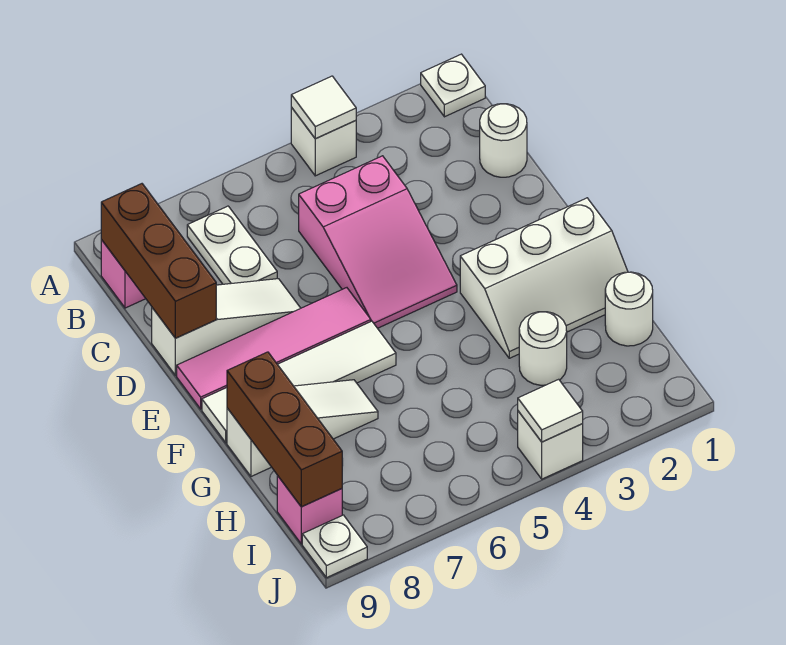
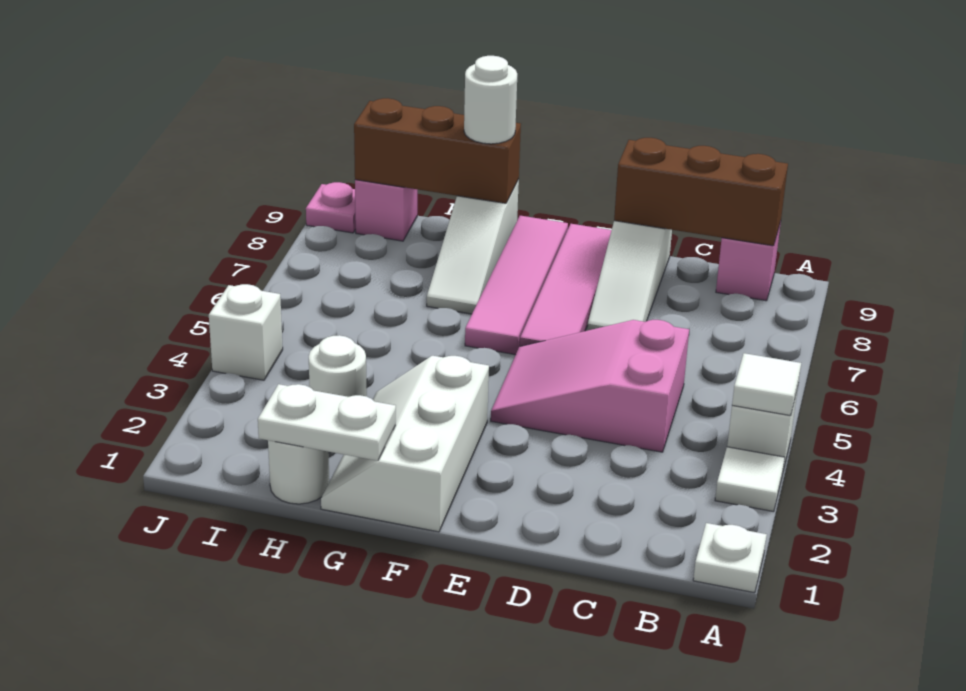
white 1x2 plate [187,206,277,284] -> white 1x2 plate moved to [258,384,396,461]
white 1x1 round brick [480,104,527,177] -> white 1x1 round brick moved to [464,56,517,144]
white 1x4 tile [202,321,396,443] -> pink 1x4 tile [465,216,568,355]
white 1x1 tile [518,379,583,442] -> white 1x1 tile moved to [715,447,785,512]
white 1x1 plate [302,515,367,578] -> pink 1x1 plate [306,182,356,233]

